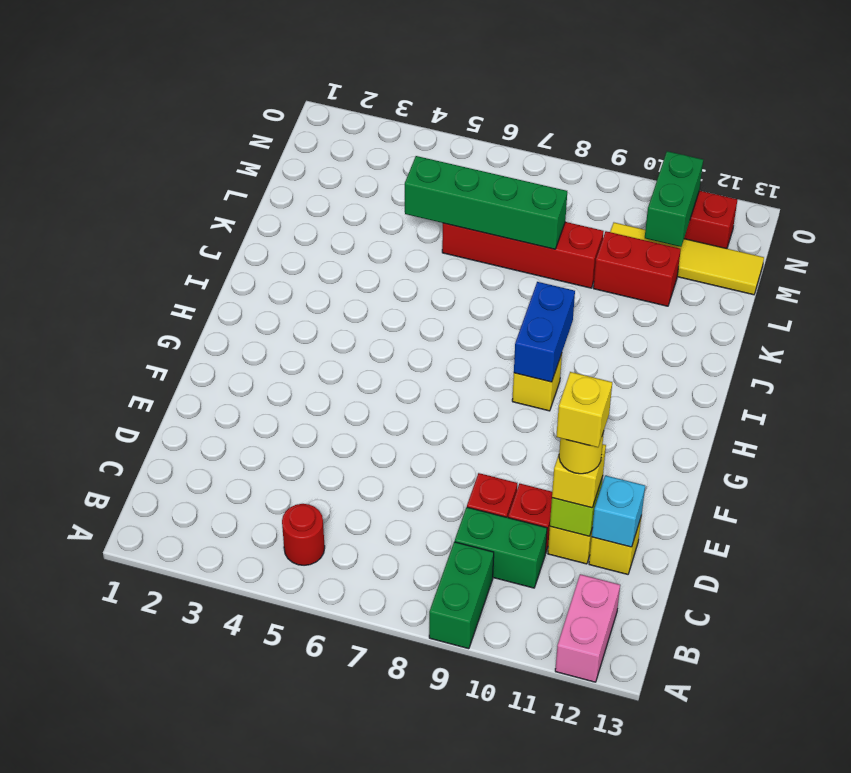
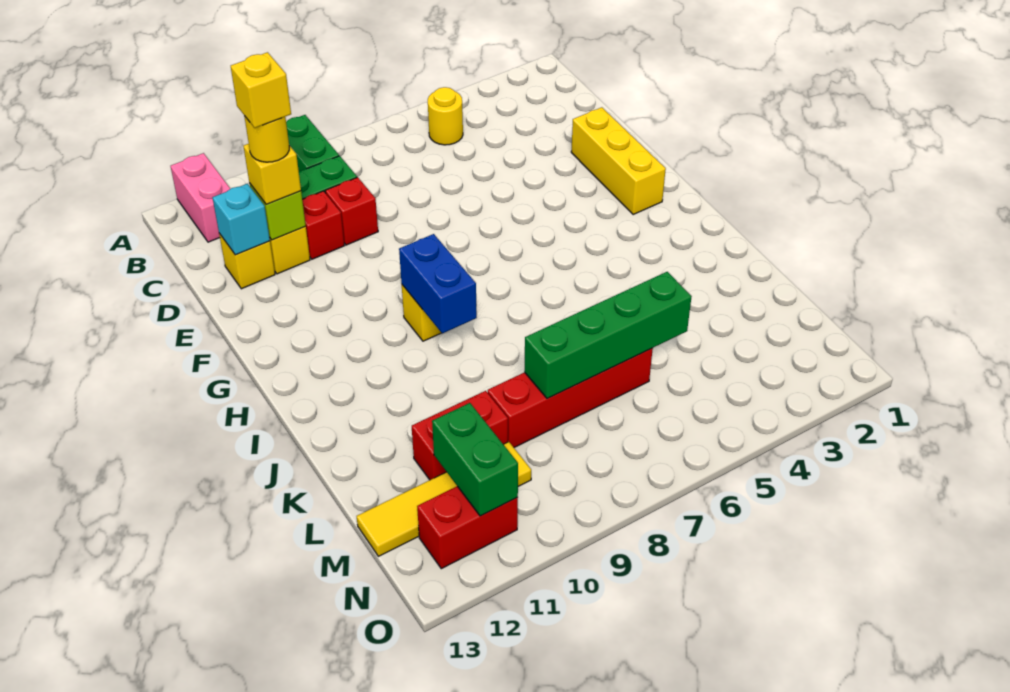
red 1x1 round brick [282,504,325,565] -> yellow 1x1 round brick [428,87,463,145]
none -> yellow 1x3 brick [571,107,666,215]

